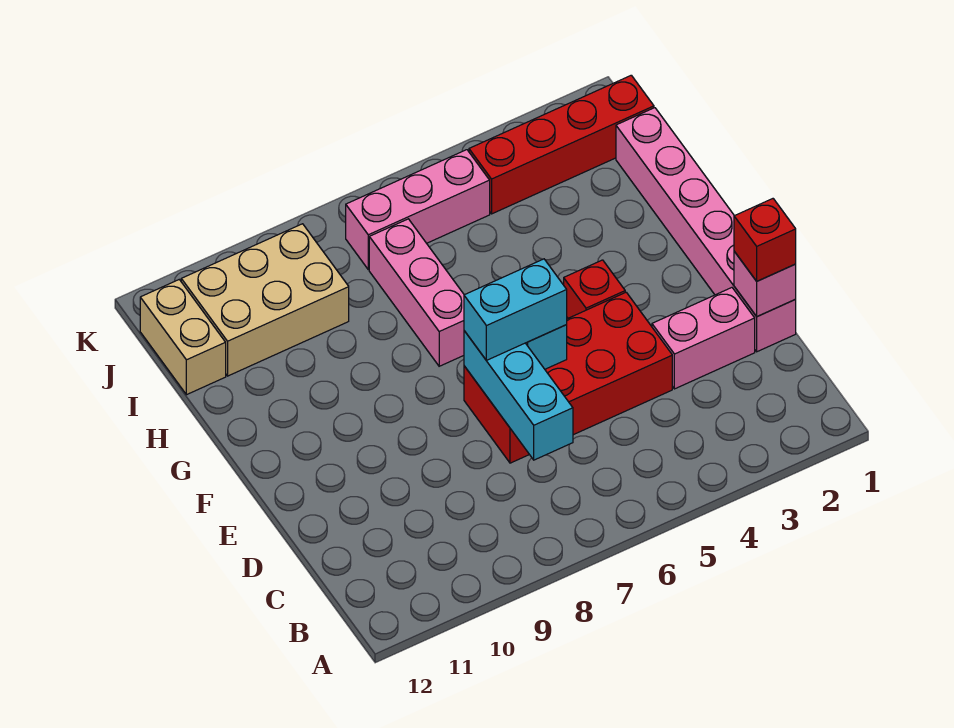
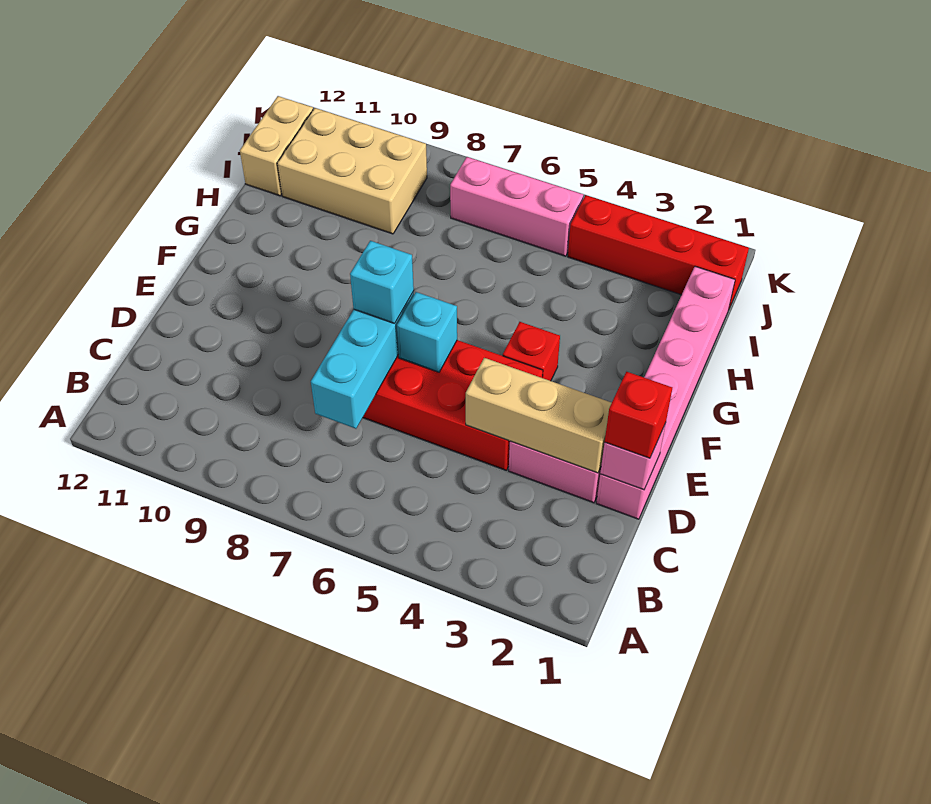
none -> tan 1x3 brick [466,358,612,473]
cyan 1x2 brick [464,259,567,360] -> cyan 1x1 brick [350,241,414,324]
pink 1x3 brick [369,219,464,366] -> none

